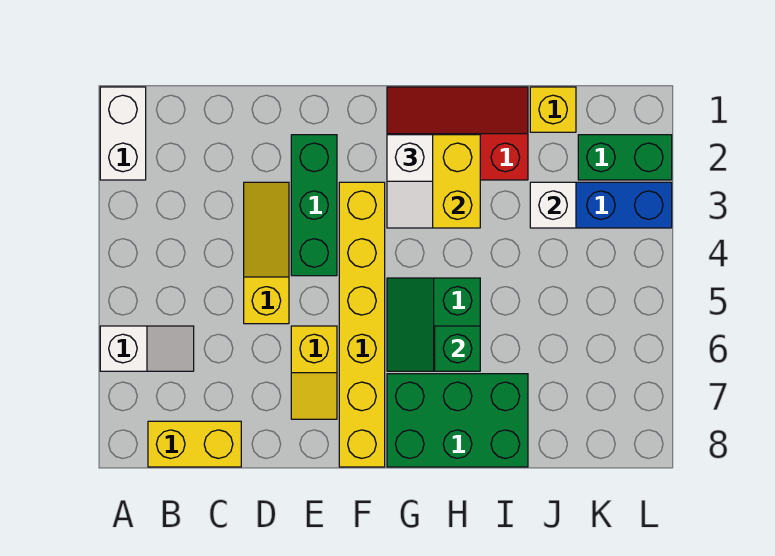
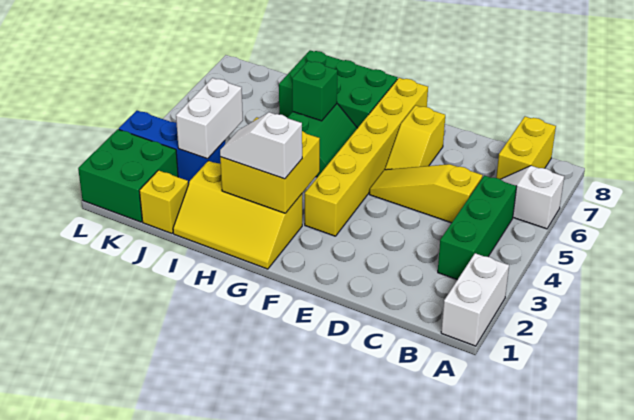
yellow 1x2 brick [148,421,241,467] -> yellow 1x2 brick turned to [496,117,556,179]
yellow 1x3 slope [244,182,289,324] -> yellow 1x3 slope turned to [369,164,483,223]
green 1x3 brick [291,135,337,276] -> green 1x3 brick moved to [438,176,517,280]
yellow 1x2 slope [291,326,337,419] -> yellow 1x2 slope turned to [385,105,445,170]
red 2x3 slope [387,87,528,180] -> yellow 2x3 slope [173,161,302,269]
white 1x2 slope [387,135,433,228] -> white 1x2 slope turned to [220,112,302,179]
white 1x1 brick [530,182,576,228] -> white 1x2 brick [176,78,243,159]
green 1x2 brick [578,135,672,180] -> green 2x2 brick [78,129,178,222]

